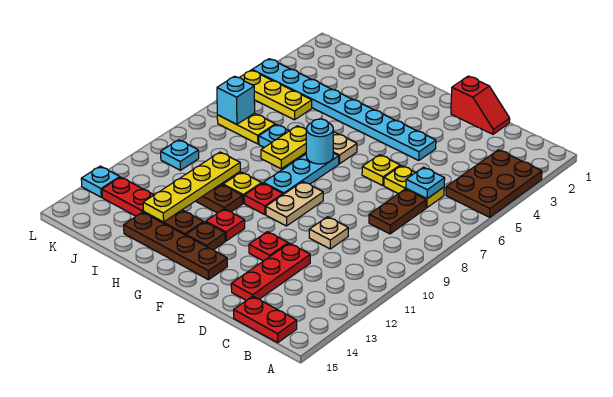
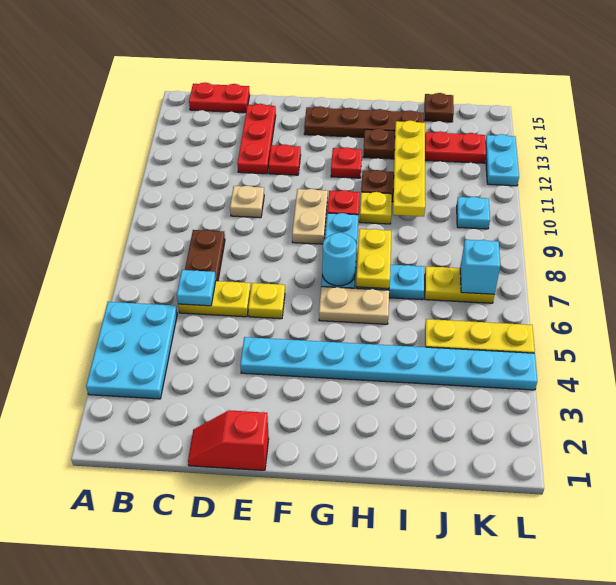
brown 2x3 plate [446,150,542,217] -> cyan 2x3 plate [86,302,177,399]
brown 1x1 plate [186,222,225,250] -> brown 1x1 plate moved to [424,93,454,122]
cyan 1x1 plate [81,166,120,197] -> cyan 1x2 plate [485,134,519,186]

